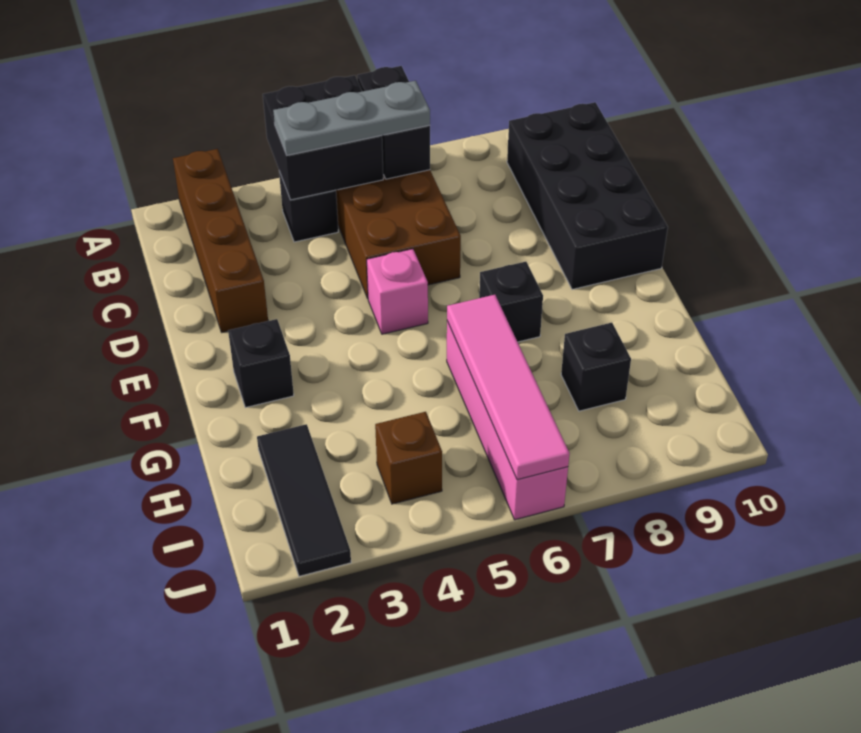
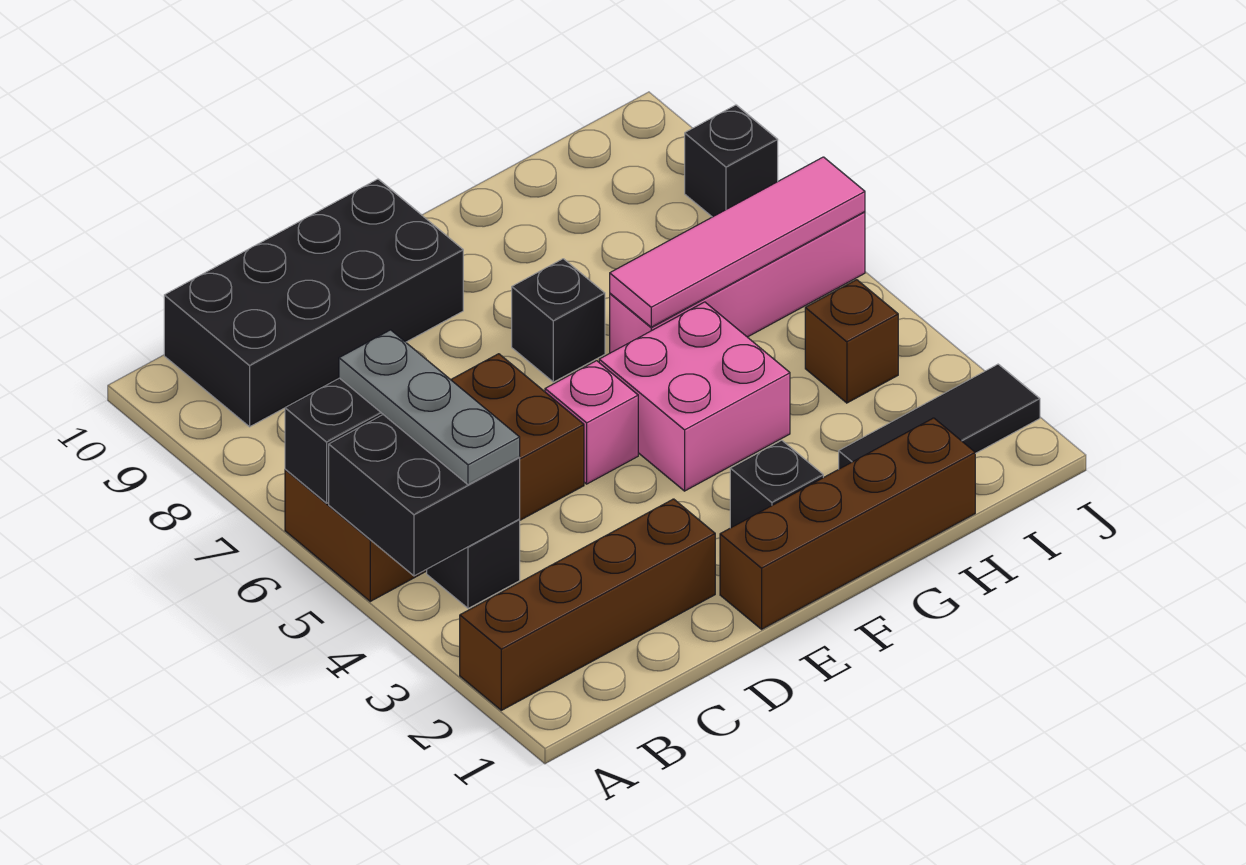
none -> brown 1x4 brick [720,418,975,629]
none -> pink 2x2 brick [599,302,790,491]
black 1x1 brick [561,323,631,411] -> black 1x1 brick moved to [685,105,778,217]

